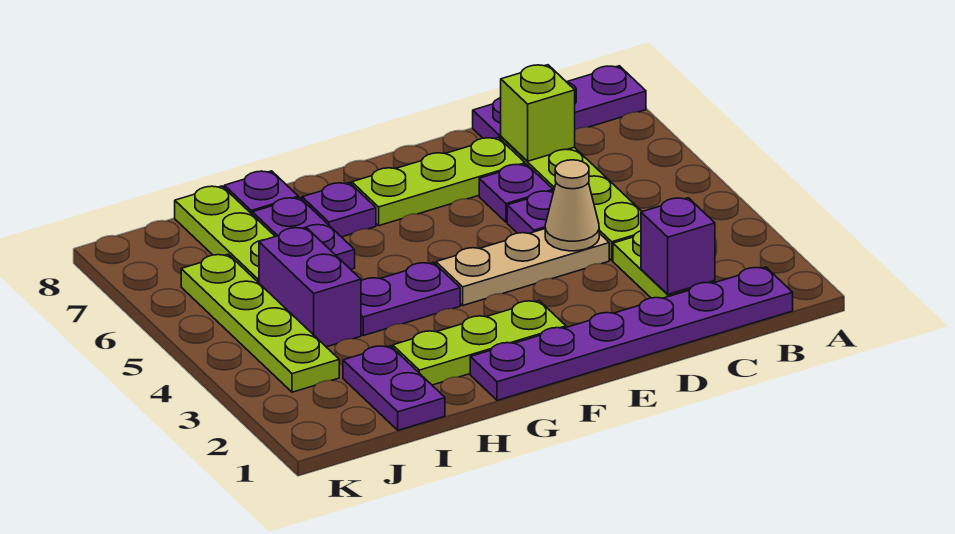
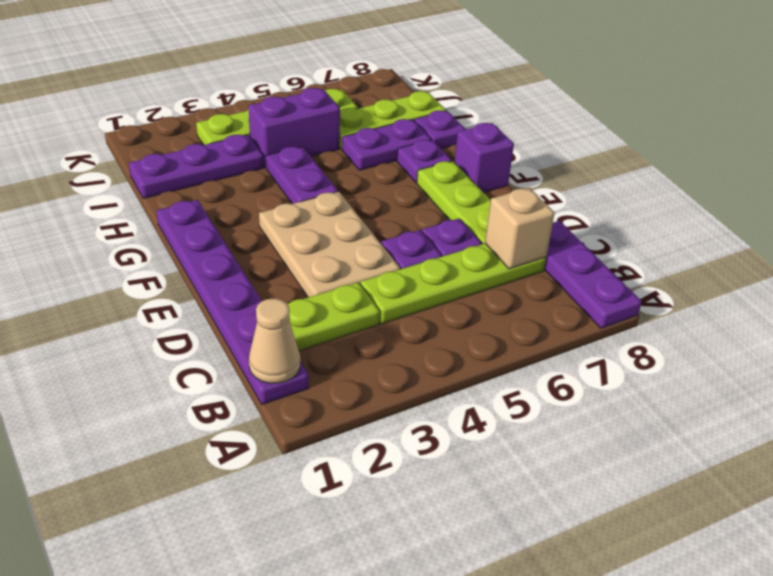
purple 1x1 brick [641,198,715,294] -> purple 1x1 brick moved to [454,123,514,193]
lime 1x1 brick [501,65,575,161] -> tan 1x1 brick [485,188,555,269]
tan 1x3 plate [436,229,609,305] -> tan 2x3 plate [259,191,400,297]
tan 1x1 cone [545,160,599,251] -> tan 1x1 cone moved to [249,298,300,383]
lime 1x3 plate [393,301,566,385] -> none
purple 1x2 plate [343,346,445,430] -> purple 1x3 plate [129,135,264,199]

